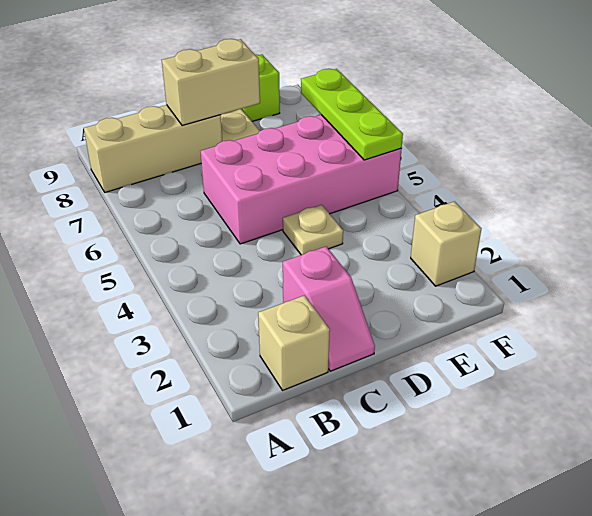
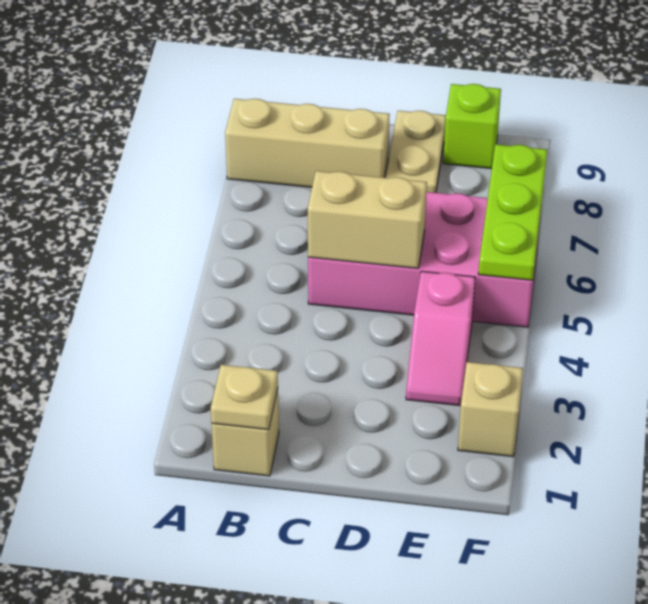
pink 1x2 slope [283,247,375,371] -> pink 1x2 slope moved to [406,271,475,406]
tan 1x2 brick [162,39,260,126] -> tan 1x2 brick moved to [308,171,427,268]
tan 1x1 plate [283,205,343,255] -> tan 1x1 plate moved to [211,365,278,430]

